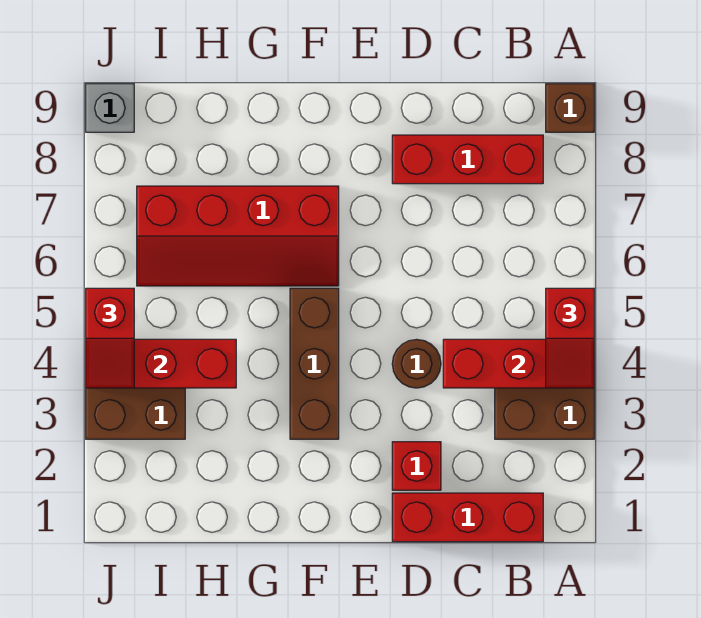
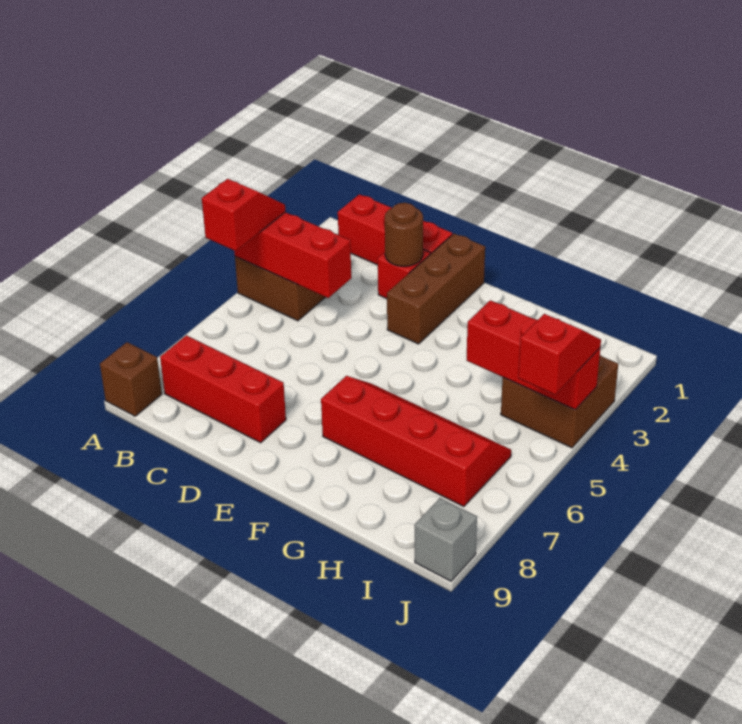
brown 1x1 round brick [392,339,441,388] -> brown 1x1 round brick moved to [385,203,423,267]
brown 1x3 brick [290,288,339,439] -> brown 1x3 brick moved to [387,234,485,344]

